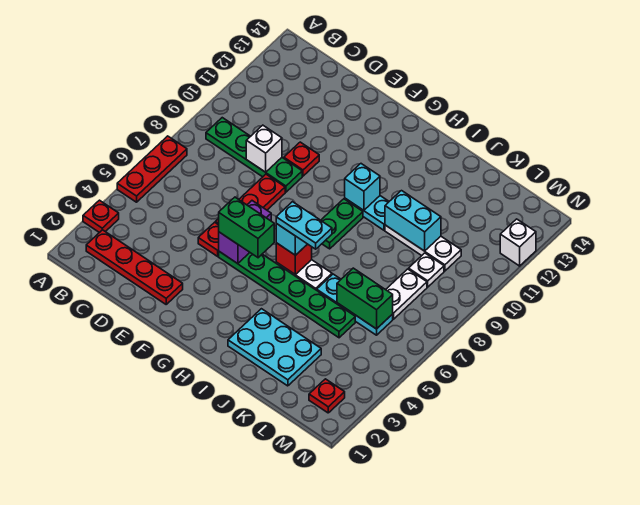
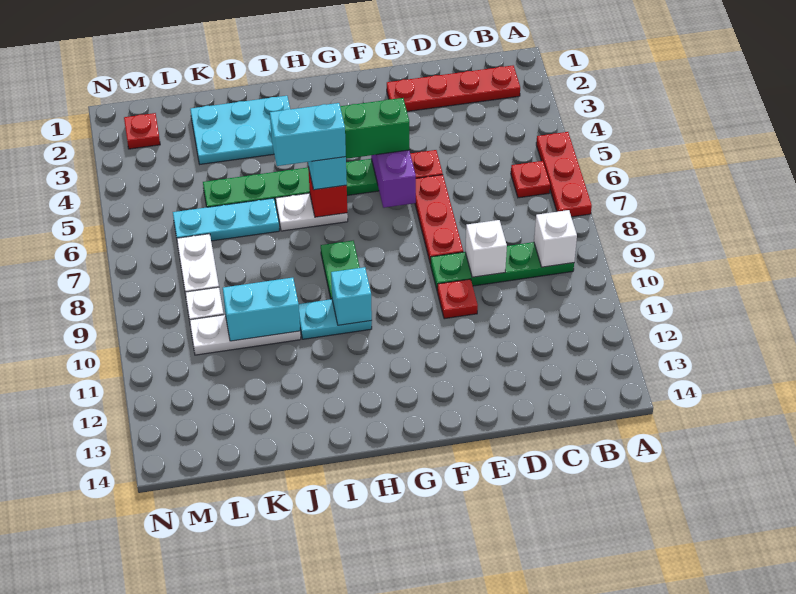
red 1x1 plate [83,200,119,233] -> red 1x1 plate moved to [511,161,550,198]
cyan 1x2 plate [276,202,332,249] -> cyan 1x2 brick [270,103,346,166]
green 1x2 brick [337,268,393,329] -> none
white 1x1 brick [500,219,536,266] -> white 1x1 brick moved to [534,210,577,267]

